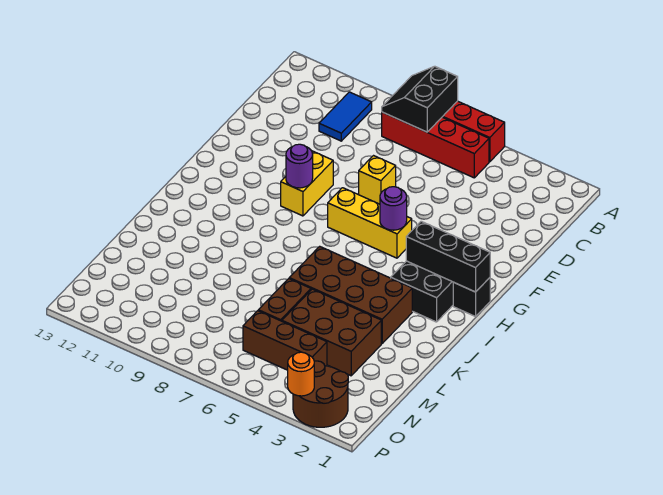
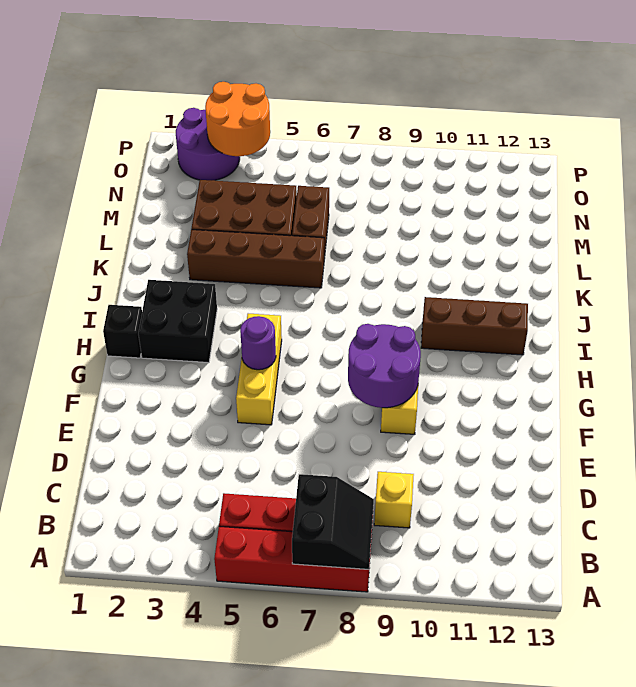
blue 1x2 tile [319,92,372,141] -> none
yellow 1x1 brick [359,156,396,204] -> yellow 1x1 brick moved to [374,472,414,528]
yellow 1x3 brick [328,188,412,258] -> yellow 1x3 brick turned to [236,314,282,425]
purple 1x1 round brick [286,144,313,188] -> purple 2x2 round brick [348,324,421,408]
black 1x3 brick [406,221,490,292] -> none
brown 2x4 brick [289,246,412,343] -> brown 1x4 brick [187,230,324,288]
brown 1x3 brick [243,311,327,370] -> brown 1x3 brick moved to [421,297,528,355]
brown 2x2 round brick [293,361,348,427] -> purple 2x2 round brick [176,108,240,181]
orange 1x1 round brick [288,352,314,396] -> orange 2x2 round brick [205,82,270,156]

